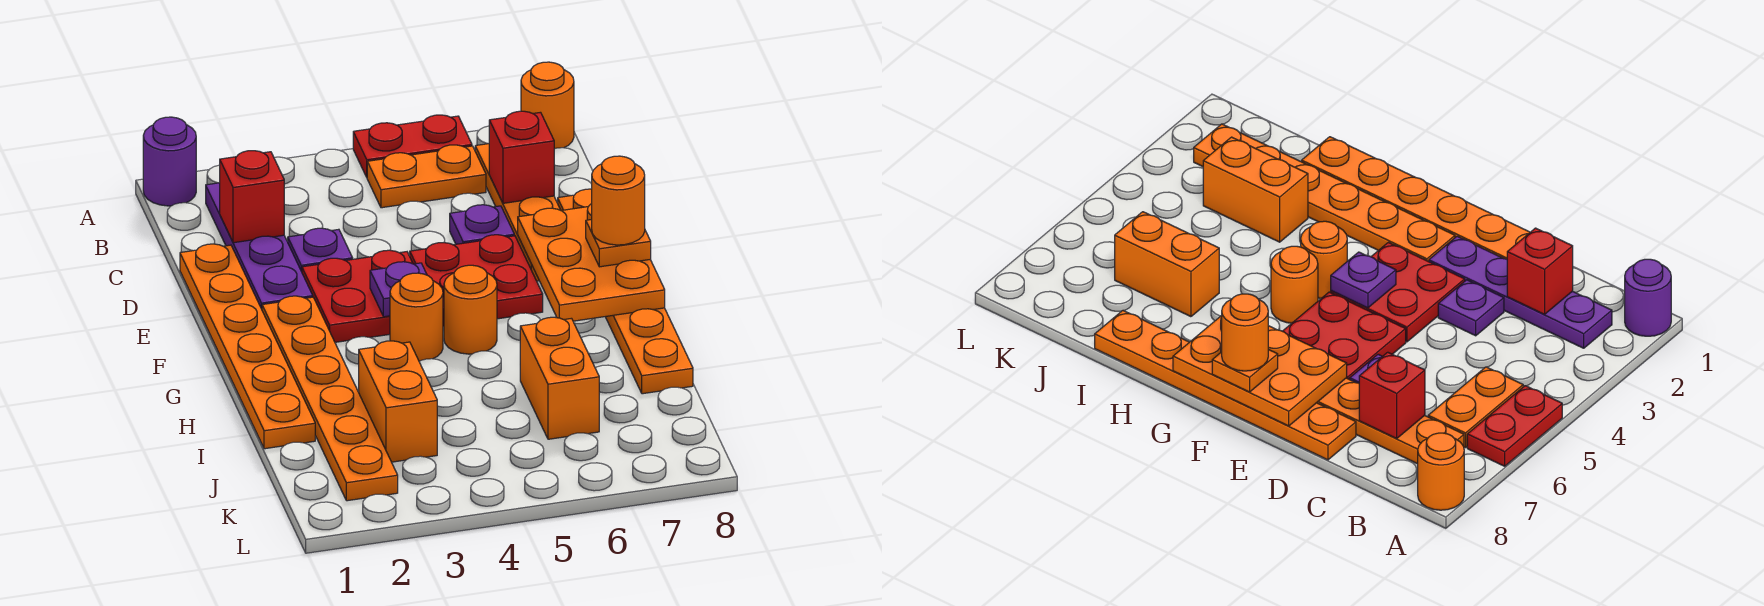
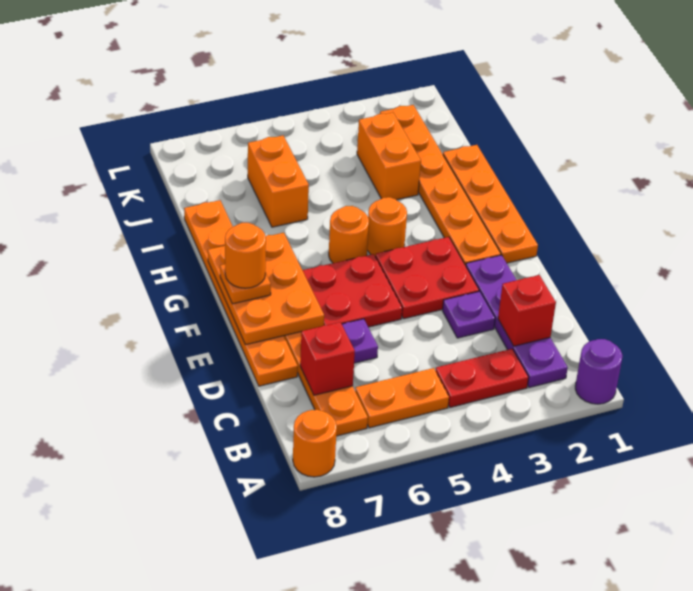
red 1x2 plate [353,115,472,177] -> red 1x2 plate moved to [435,349,529,407]
orange 1x6 plate [180,244,315,449] -> orange 1x4 plate [443,145,538,263]
purple 1x1 plate [370,262,427,317] -> none

